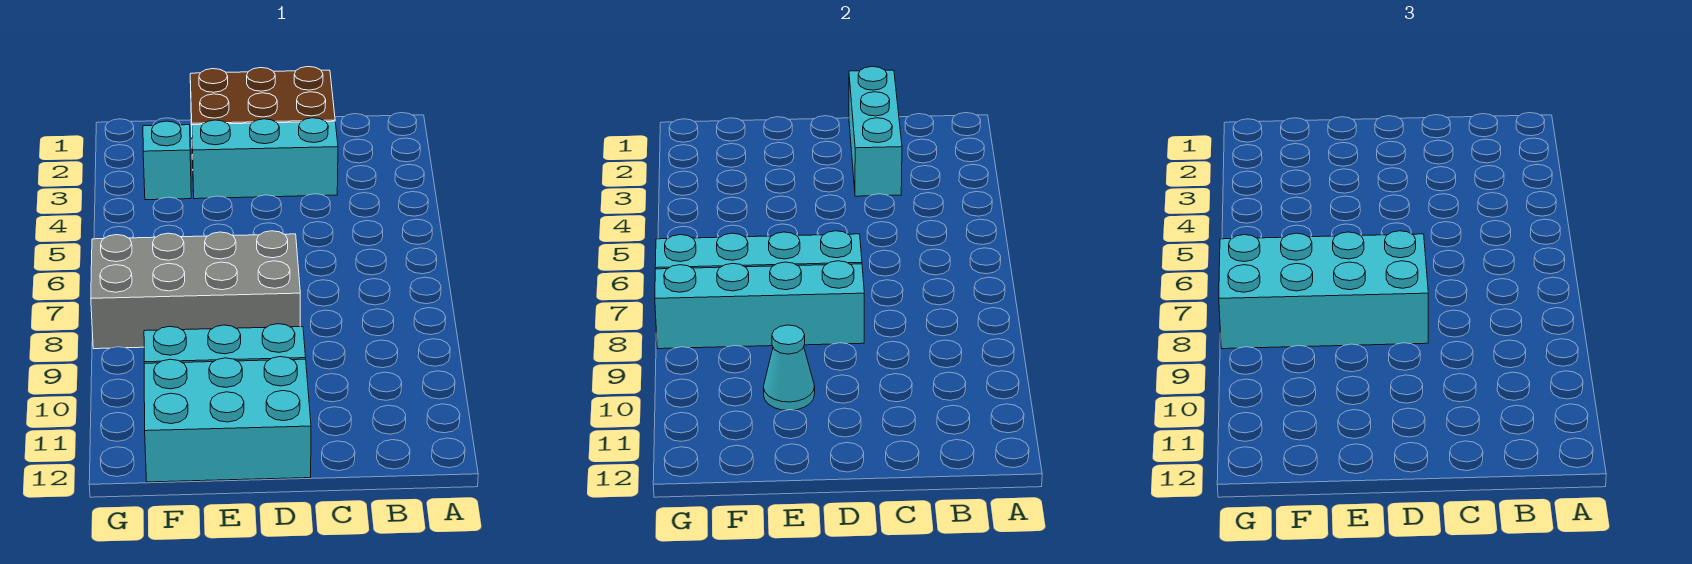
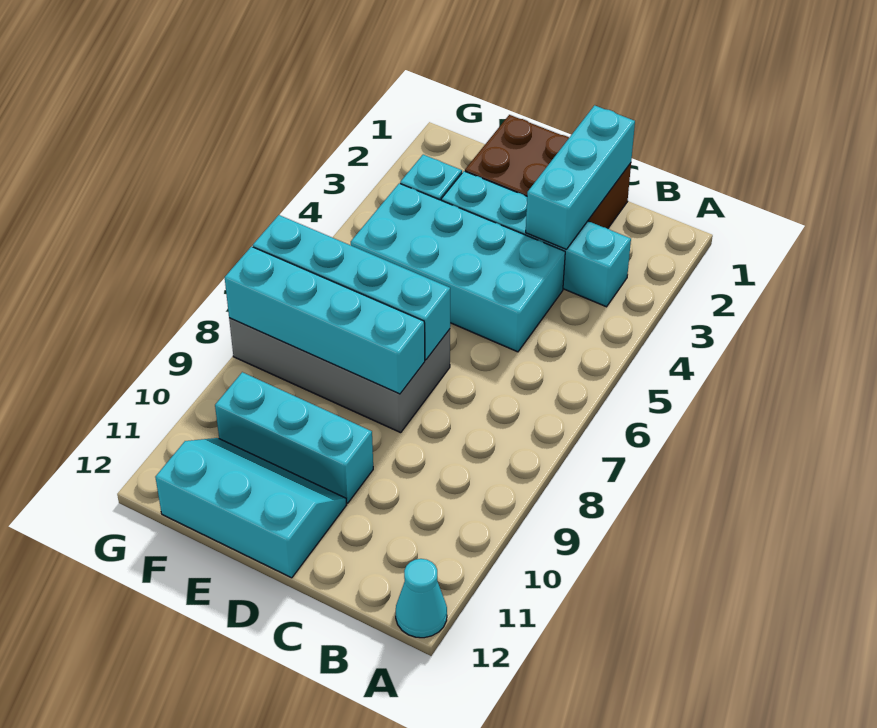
cyan 1x3 brick [192,118,338,199] -> cyan 1x4 brick [441,171,631,307]
cyan 2x4 brick [1219,231,1428,349] -> cyan 2x4 brick moved to [351,183,565,352]
cyan 2x3 brick [144,357,311,482] -> cyan 2x3 slope [155,438,346,578]
cyan 1x1 cone [763,325,815,410] -> cyan 1x1 cone moved to [396,559,447,638]

